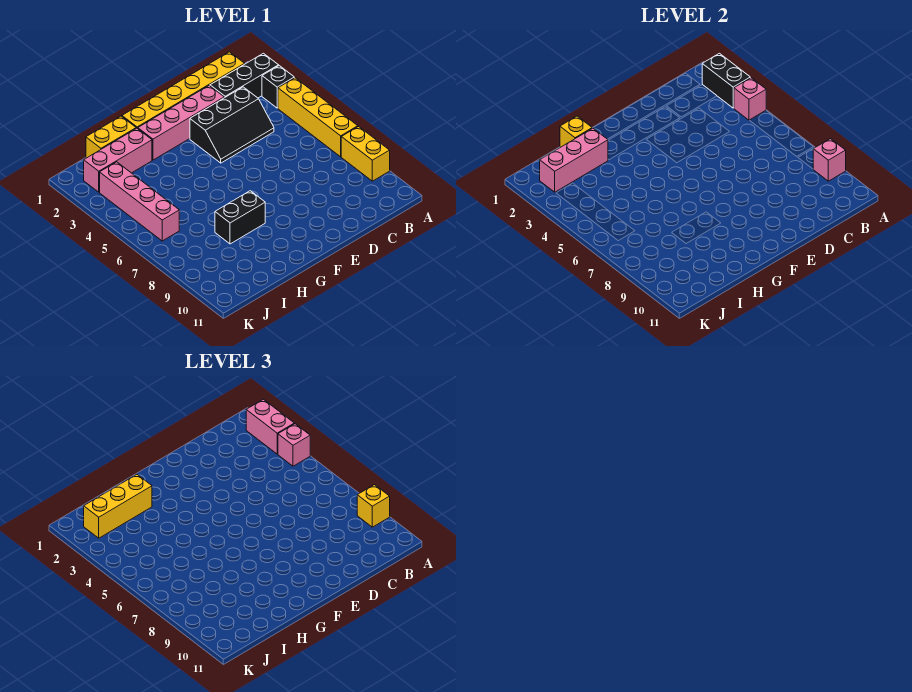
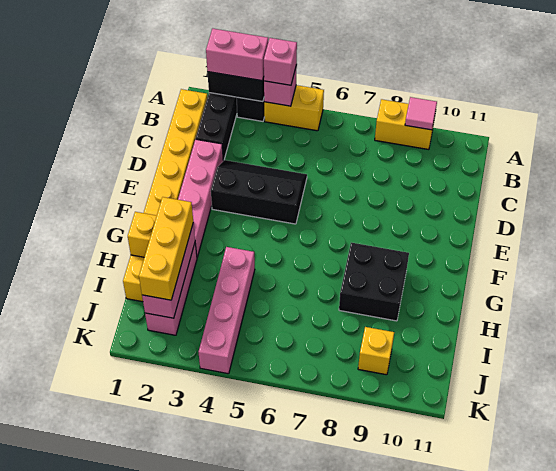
yellow 1x4 brick [278,78,358,157] -> yellow 1x2 brick [264,85,324,131]
pink 1x1 brick [813,139,846,181] -> pink 1x1 tile [405,97,437,130]
yellow 1x1 brick [357,485,390,527] -> yellow 1x1 brick moved to [358,327,394,375]
black 2x3 slope [190,87,274,163] -> black 2x3 slope turned to [211,160,307,224]
black 1x2 brick [215,191,265,244] -> black 2x2 brick [339,243,409,321]
pink 1x4 brick [100,162,179,241] -> pink 1x4 brick turned to [199,247,255,374]

